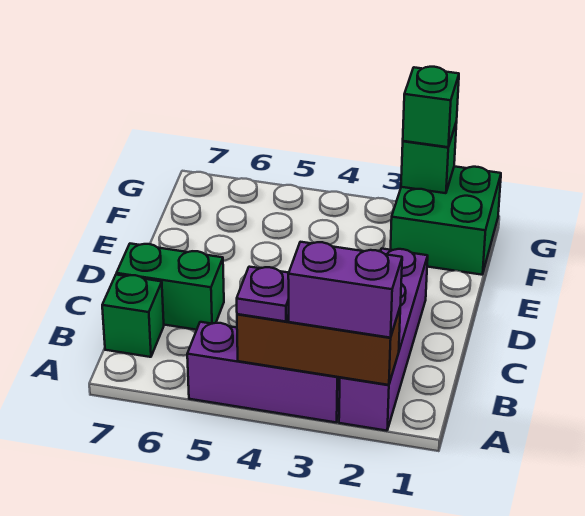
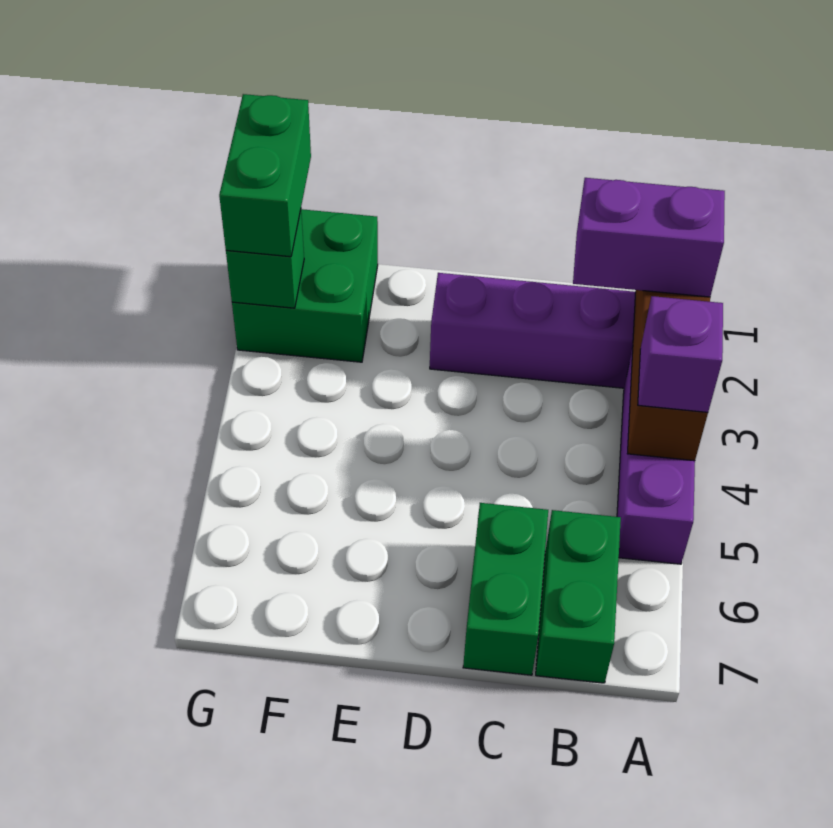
purple 1x2 brick [288,242,402,338] -> purple 1x2 brick turned to [573,178,725,297]
purple 1x1 plate [237,267,289,322] -> purple 1x1 brick [638,296,723,412]
green 1x1 brick [102,275,164,357] -> green 1x2 brick [536,510,621,683]
green 1x1 brick [403,67,459,147] -> green 1x2 brick [219,94,311,257]

